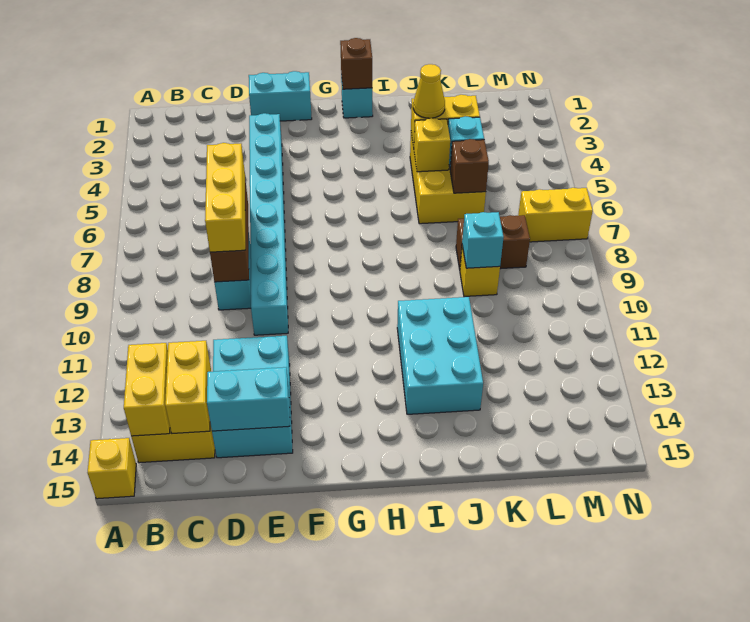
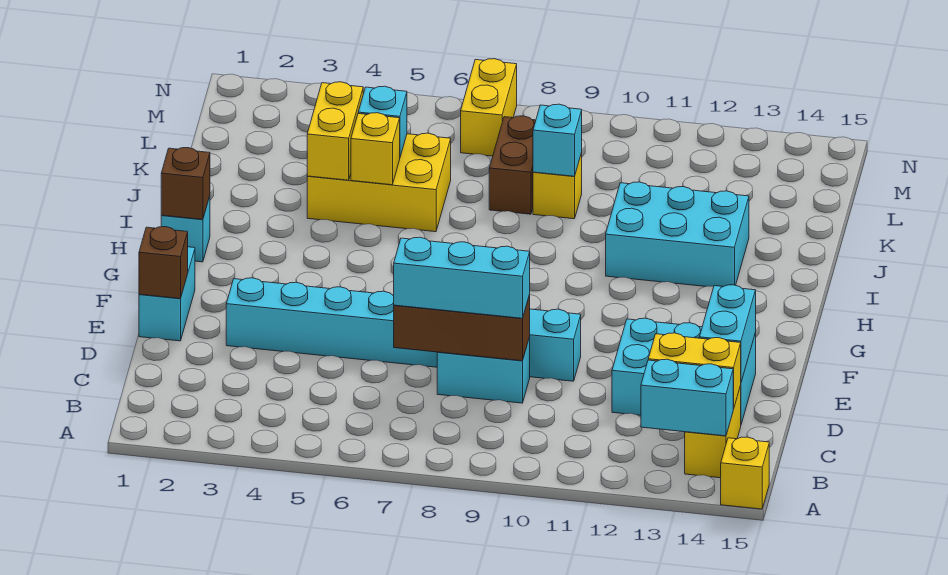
yellow 1x2 brick [124,343,170,436] -> cyan 1x2 brick [641,359,733,436]
yellow 1x3 brick [205,143,245,252] -> cyan 1x3 brick [394,237,530,318]
yellow 1x1 cone [413,64,445,118] -> none
brown 1x1 brick [450,139,489,193] -> brown 1x1 brick moved to [139,227,188,299]

